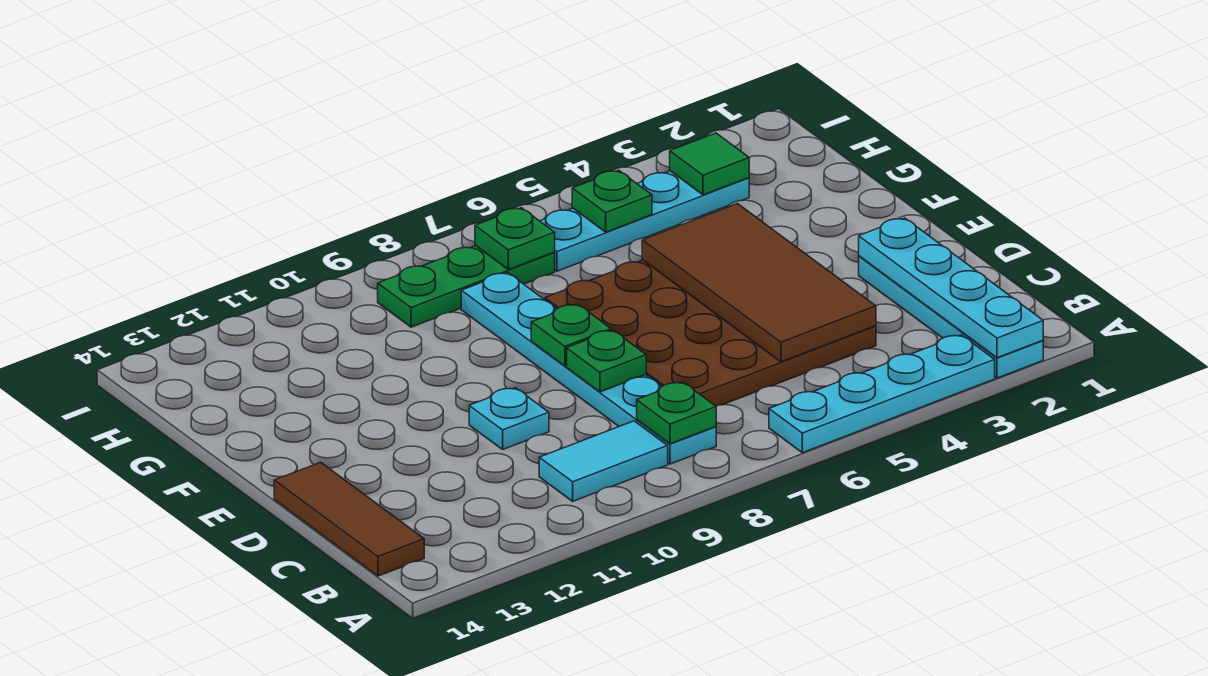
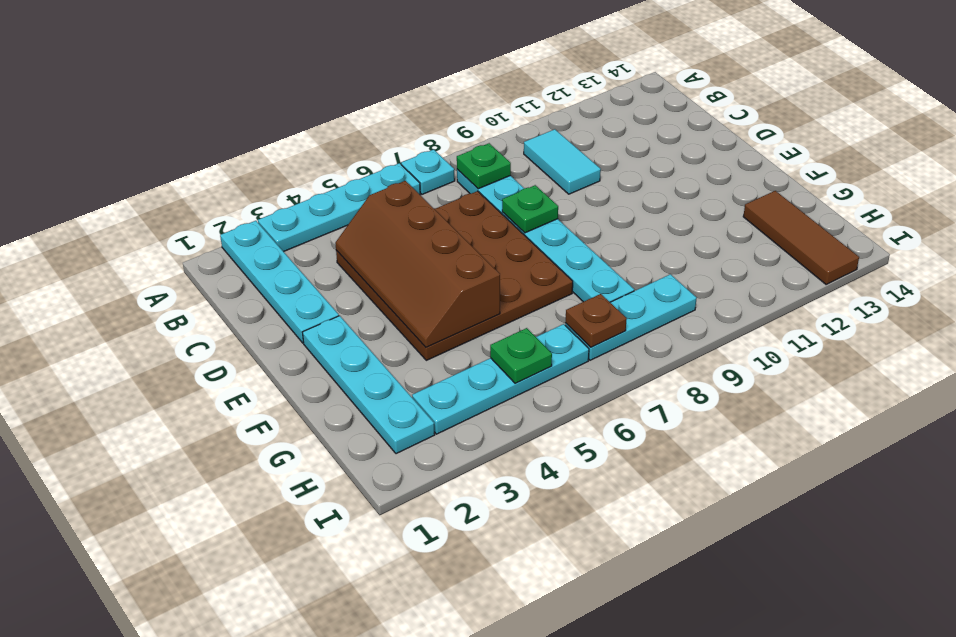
cyan 1x4 plate [859,218,1043,358] -> cyan 1x4 plate moved to [302,316,435,454]
cyan 1x2 tile [539,421,668,501] -> cyan 1x2 tile turned to [524,129,601,194]
brown 1x3 tile [274,462,424,576] -> brown 1x3 tile moved to [743,191,859,285]
brown 2x4 tile [642,204,876,362] -> brown 2x4 slope [335,181,500,347]
cyan 1x1 plate [469,388,549,449] -> cyan 1x1 plate moved to [401,149,455,194]
green 1x1 plate [531,304,611,366] -> none
green 1x1 tile [670,133,749,195] -> none
green 1x3 plate [378,245,555,327] -> cyan 1x3 plate [565,274,697,360]
green 1x1 plate [475,208,555,270] -> brown 1x1 plate [565,294,627,347]

